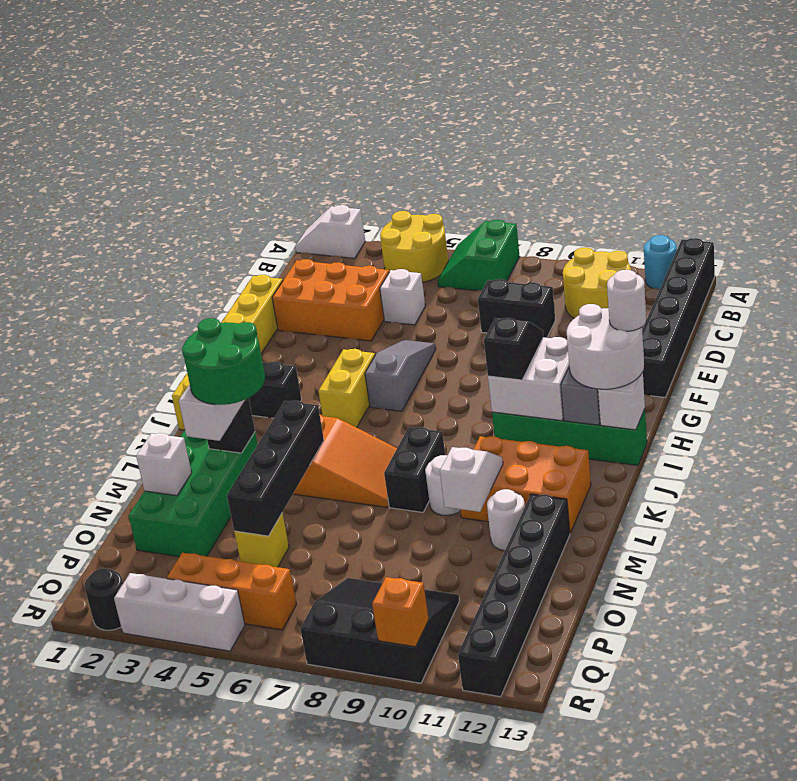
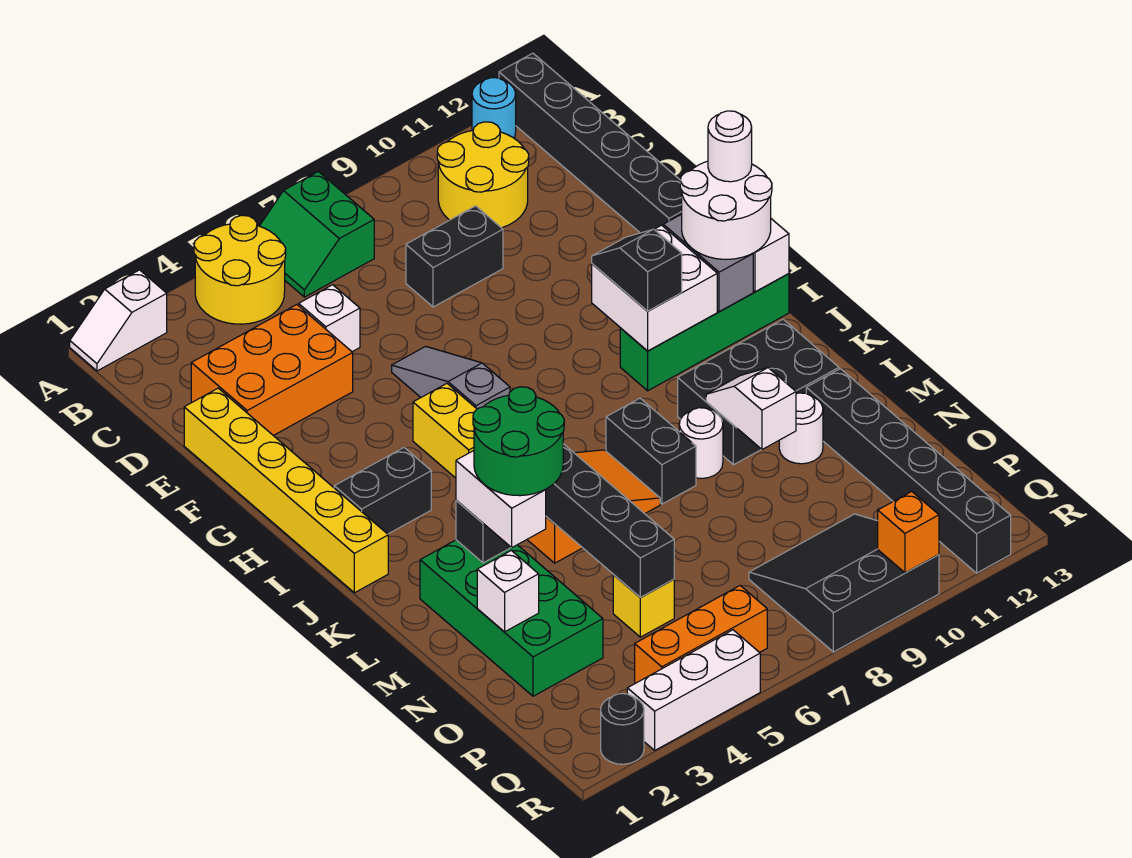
orange 2x3 brick [460,436,591,533] -> black 2x3 brick [678,319,839,465]

